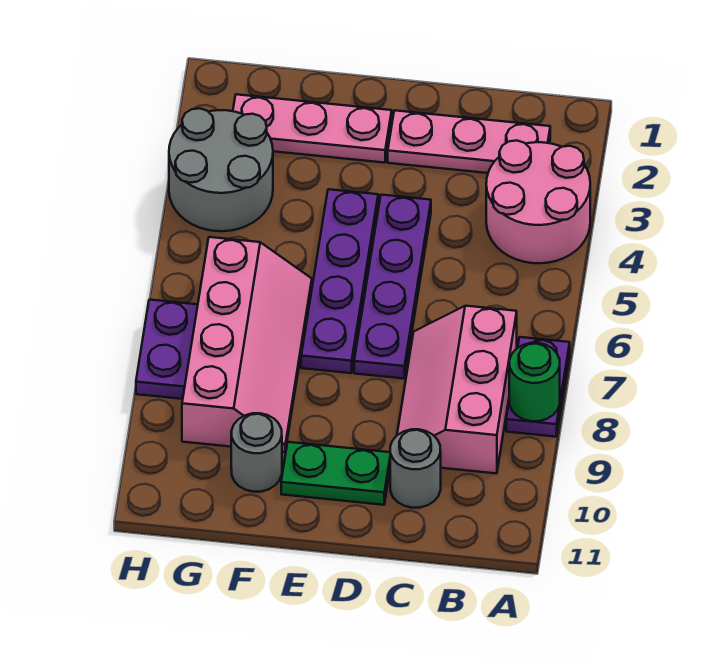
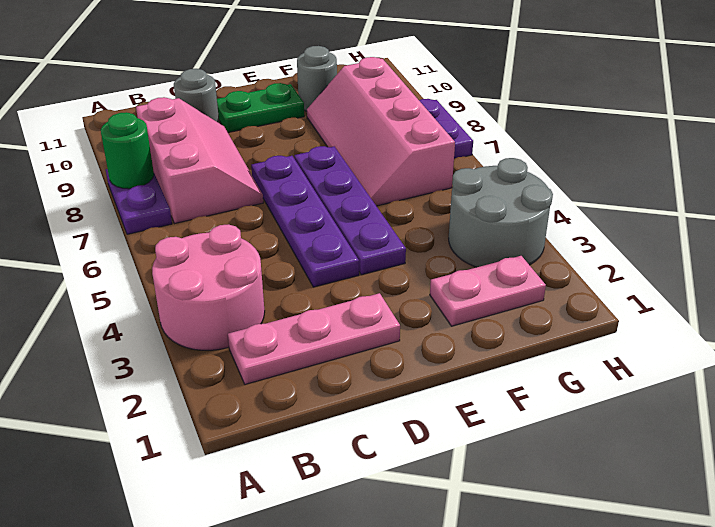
pink 1x3 plate [233,94,392,163] -> pink 1x2 plate [430,256,546,326]

